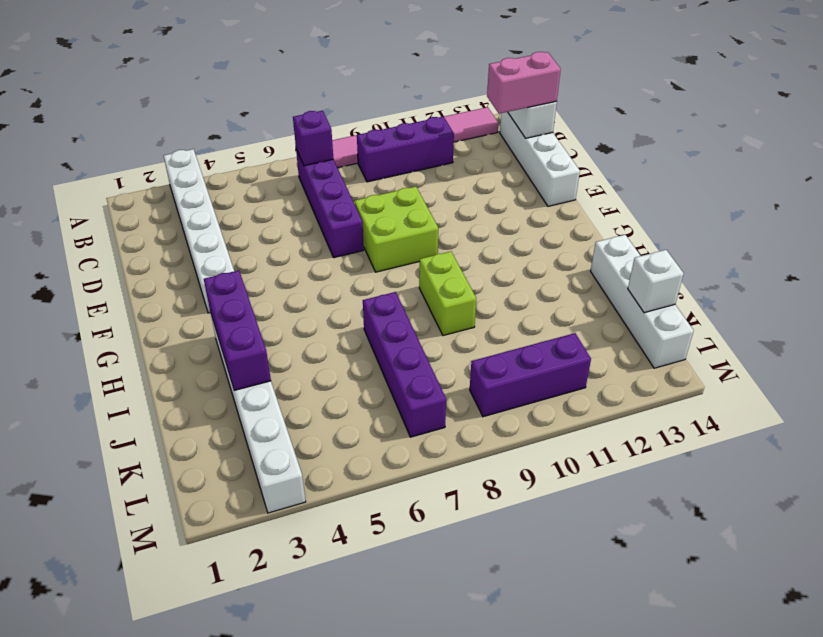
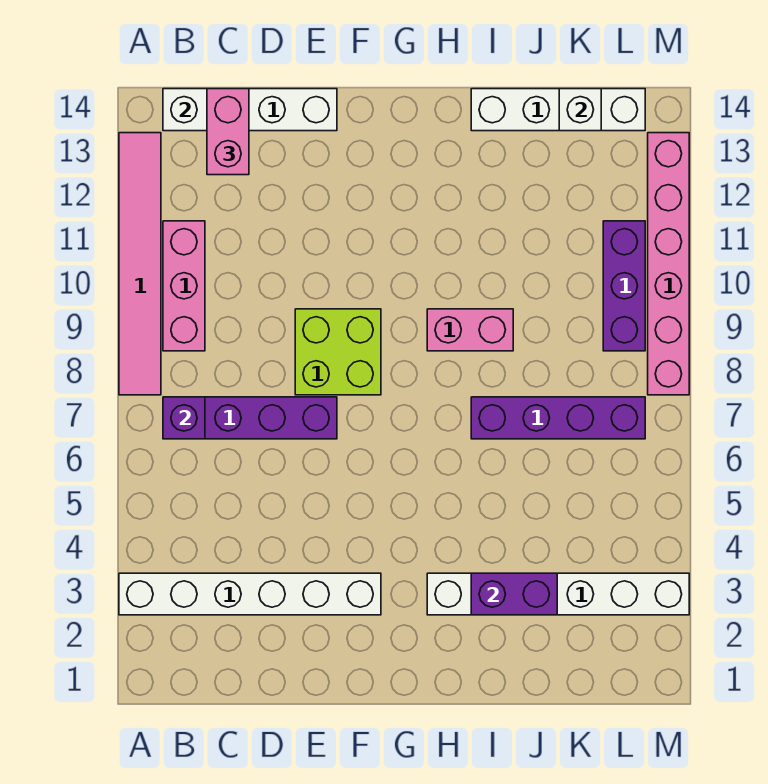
purple 1x3 brick [357,117,454,182] -> pink 1x3 brick [163,221,205,351]
purple 1x3 brick [204,270,271,390] -> purple 1x2 brick [471,573,557,615]
lime 1x2 brick [419,251,476,336] -> pink 1x2 brick [427,309,513,351]
none -> pink 1x6 brick [648,133,689,395]

